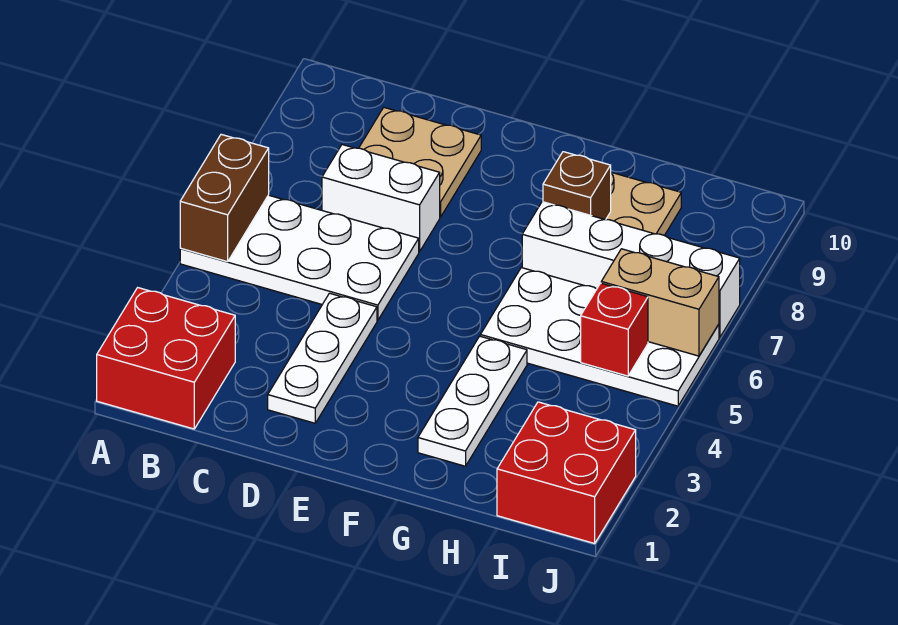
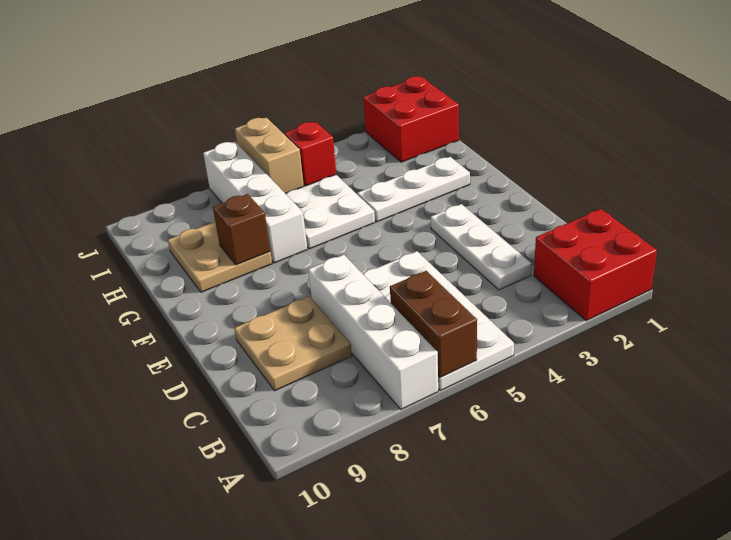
brown 1x2 brick [180,134,269,262] -> brown 1x2 brick turned to [390,271,477,377]
white 1x2 brick [322,145,440,252] -> white 1x4 brick [308,255,438,409]
white 1x3 plate [268,293,377,423] -> white 1x3 plate turned to [431,204,532,290]

